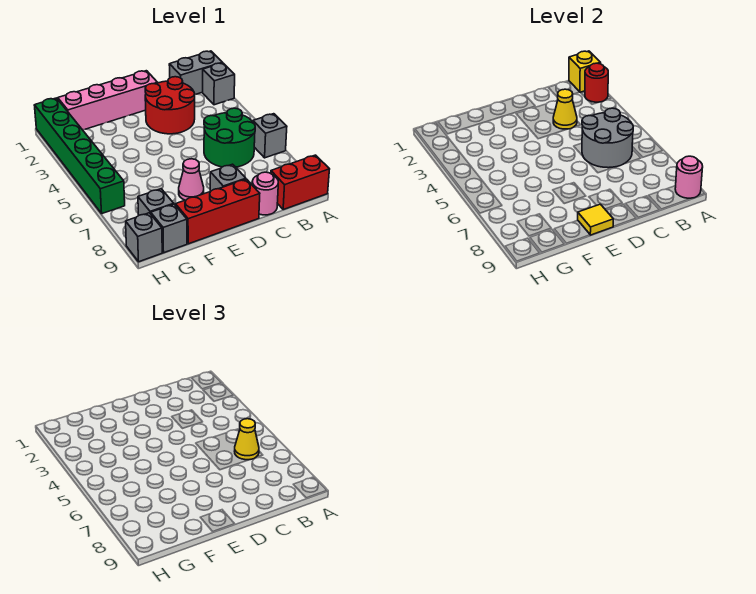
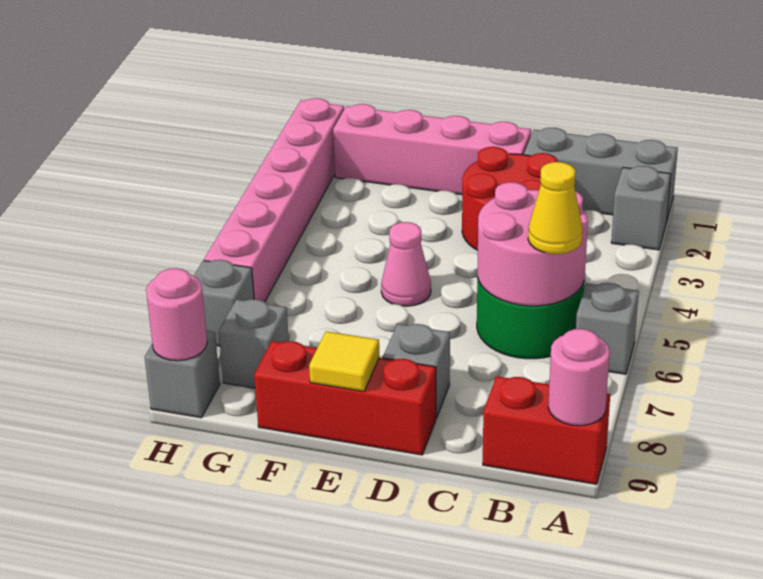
grey 1x2 brick [169,51,223,94] -> grey 1x3 brick [524,128,678,219]
yellow 1x1 brick [569,51,601,92] -> none
red 1x1 round brick [585,63,608,102] -> none
grey 2x2 round brick [582,108,633,168] -> pink 2x2 round brick [477,182,588,306]
yellow 1x1 cone [553,89,577,129] -> none
pink 1x1 round brick [252,172,278,215] -> pink 1x1 round brick moved to [146,268,207,361]
pink 1x1 cone [179,159,204,200] -> pink 1x1 cone moved to [381,222,431,306]
grey 1x1 brick [151,204,187,253] -> grey 1x1 brick moved to [194,260,254,346]
green 1x6 brick [34,98,125,214] -> pink 1x6 brick [204,98,344,302]

